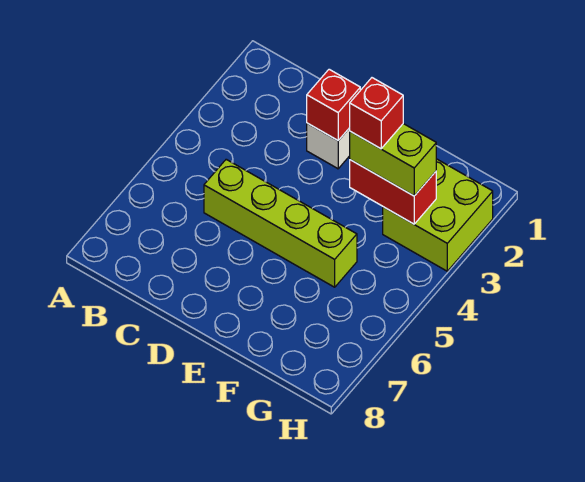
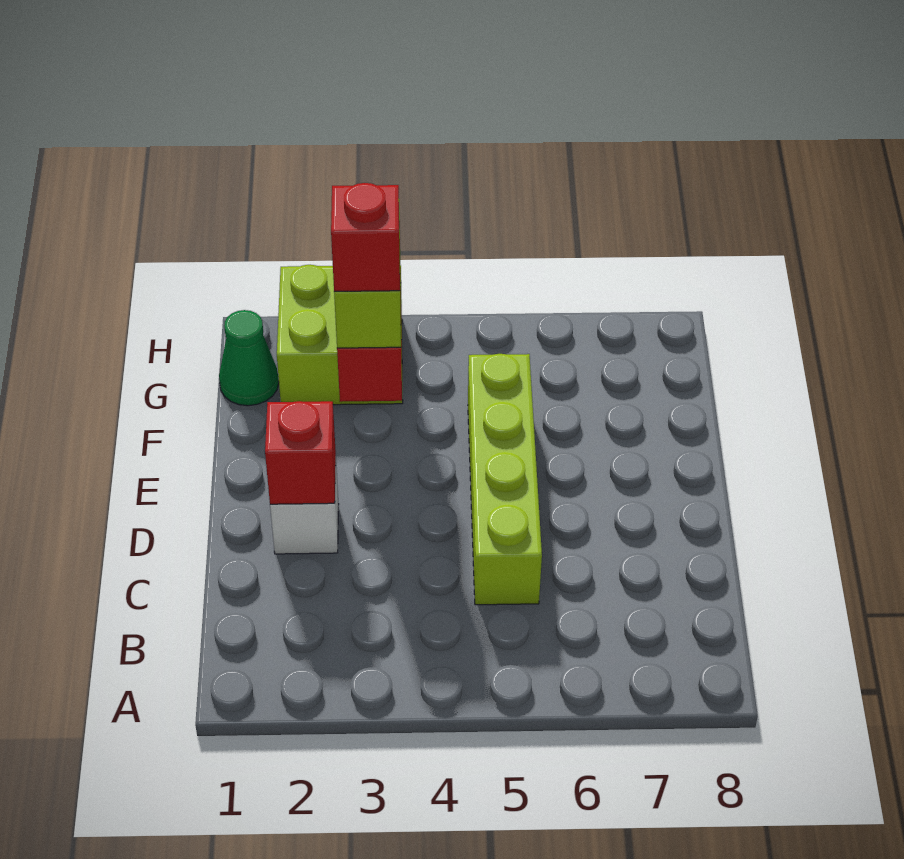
none -> green 1x1 cone [219,310,279,406]

